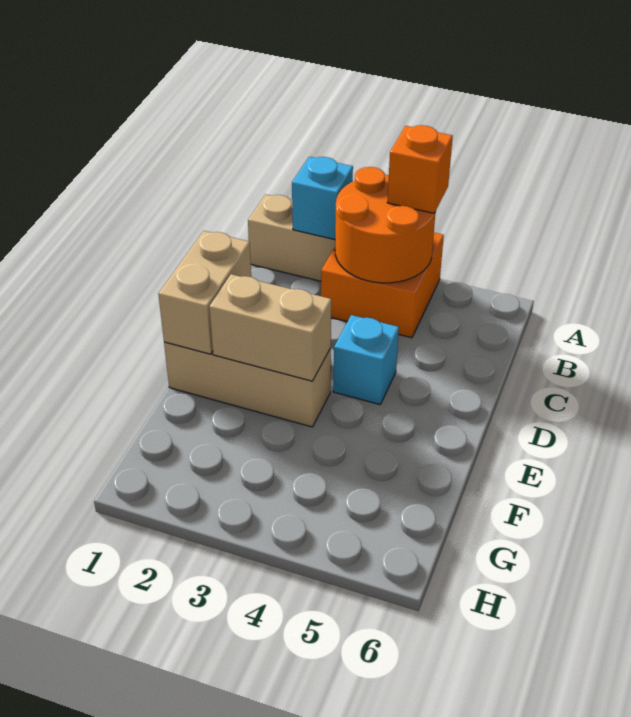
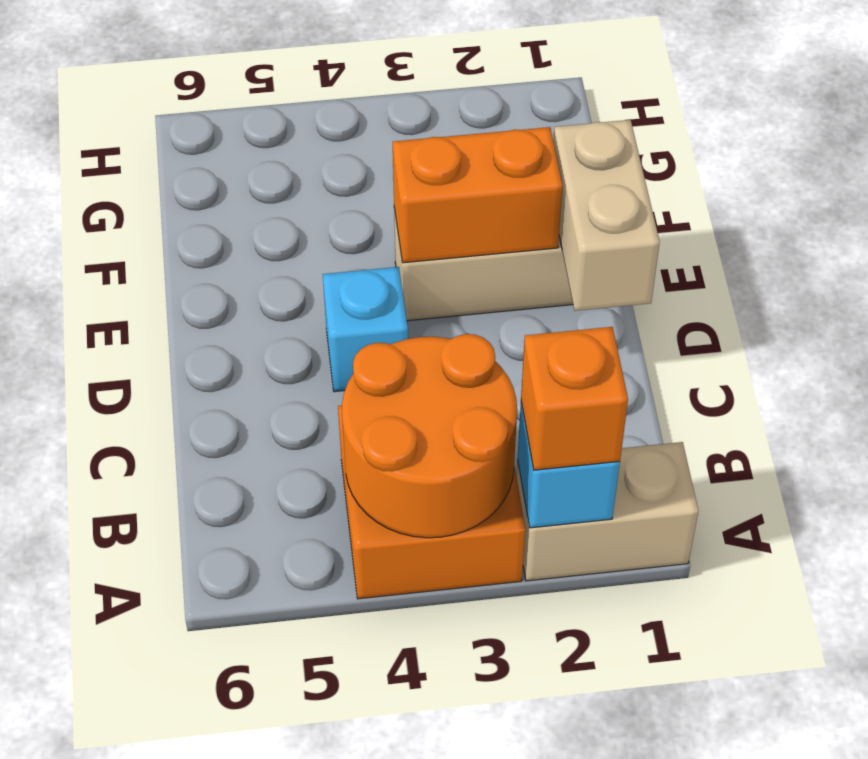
orange 1x1 brick [387,125,453,213] -> orange 1x1 brick moved to [521,327,628,470]
tan 1x2 brick [209,274,331,381] -> orange 1x2 brick [393,127,563,263]

